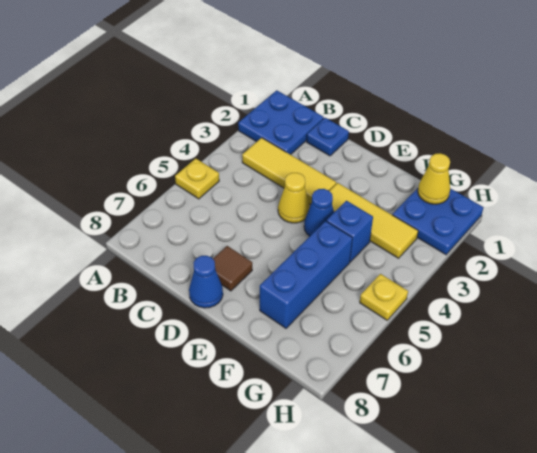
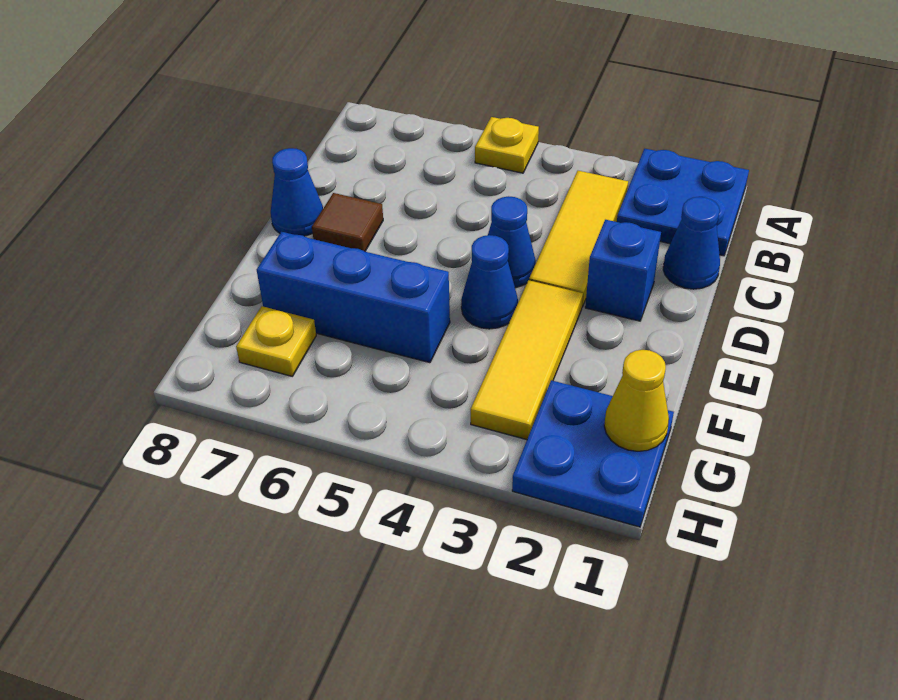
blue 1x1 plate [306,118,349,156] -> blue 1x1 cone [663,197,720,289]
yellow 1x1 cone [278,173,310,223] -> blue 1x1 cone [488,196,536,288]
blue 1x1 brick [327,201,373,262] -> blue 1x1 brick moved to [585,220,661,321]
yellow 1x1 plate [360,274,408,320] -> yellow 1x1 plate moved to [236,306,316,376]

